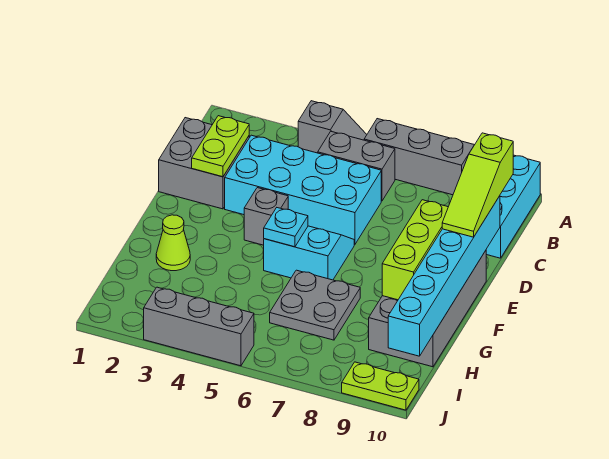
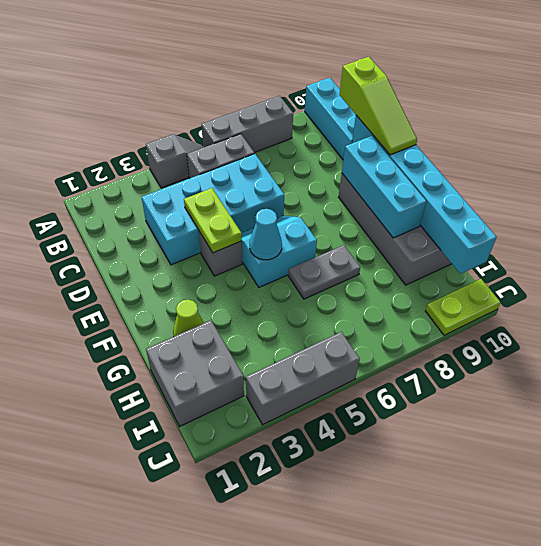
grey 2x2 brick [159,118,249,209] -> grey 2x2 brick moved to [146,320,244,426]
lime 1x2 plate [192,116,249,177] -> lime 1x2 plate moved to [184,188,242,253]
lime 1x3 brick [382,200,448,300] -> cyan 1x3 brick [342,136,426,238]
cyan 1x1 plate [264,208,308,247] -> cyan 1x1 cone [250,209,282,260]
grey 2x2 plate [270,270,360,340] -> grey 1x2 plate [288,245,360,299]

